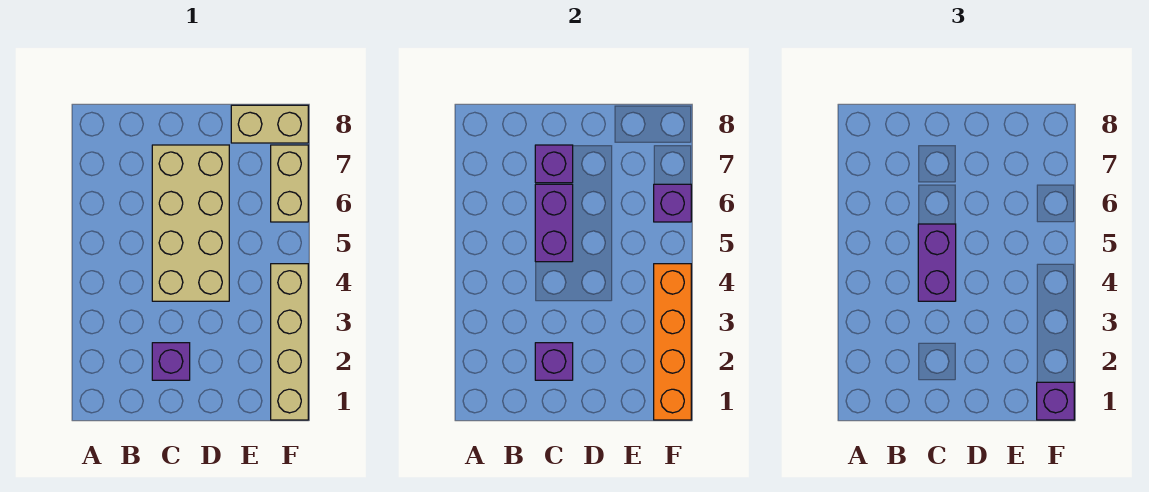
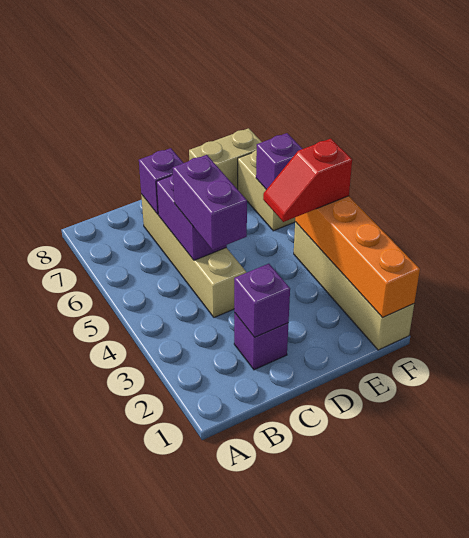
tan 2x4 brick [152,145,229,301] -> tan 1x4 brick [141,194,246,318]
none -> red 1x2 slope [263,139,352,222]
purple 1x1 brick [1037,382,1074,420] -> none

